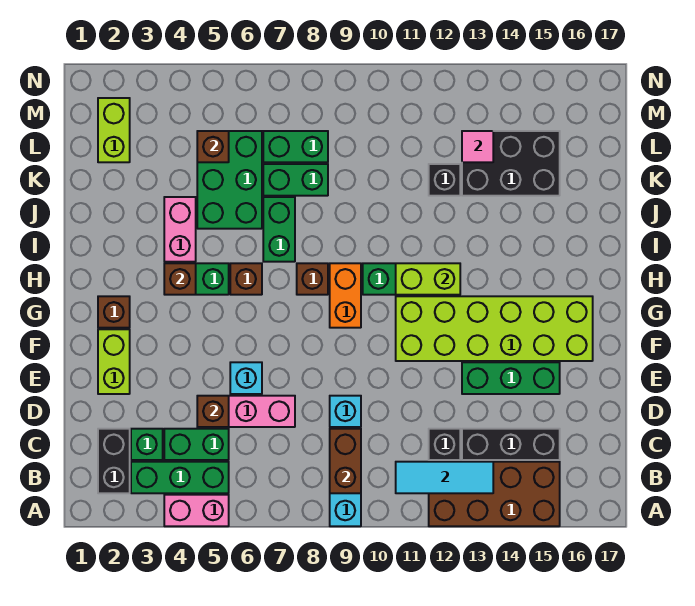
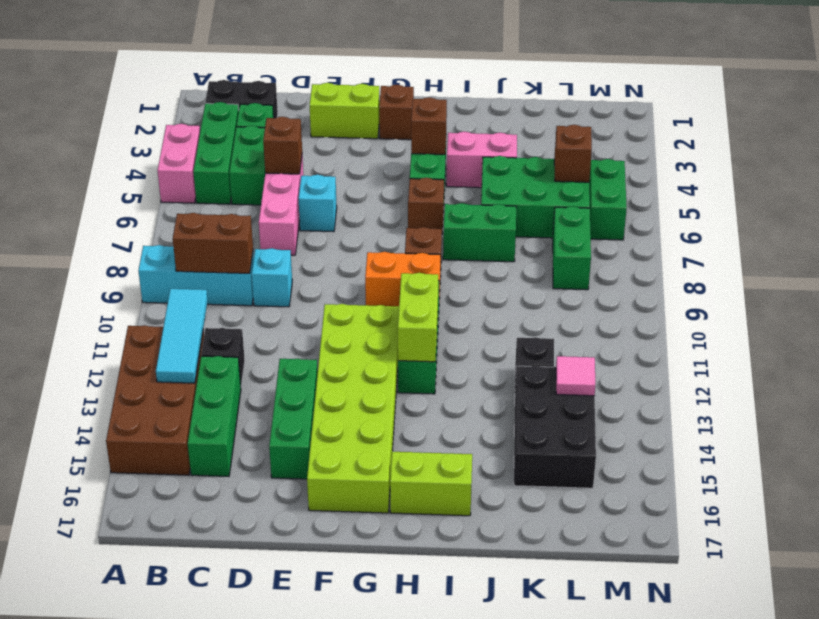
black 1x3 brick [462,429,560,460] -> green 1x3 brick [188,356,241,476]
green 1x2 brick [263,164,328,196] -> green 1x2 brick moved to [589,159,627,240]
lime 1x2 brick [98,98,130,162] -> lime 1x2 brick moved to [390,452,472,516]

